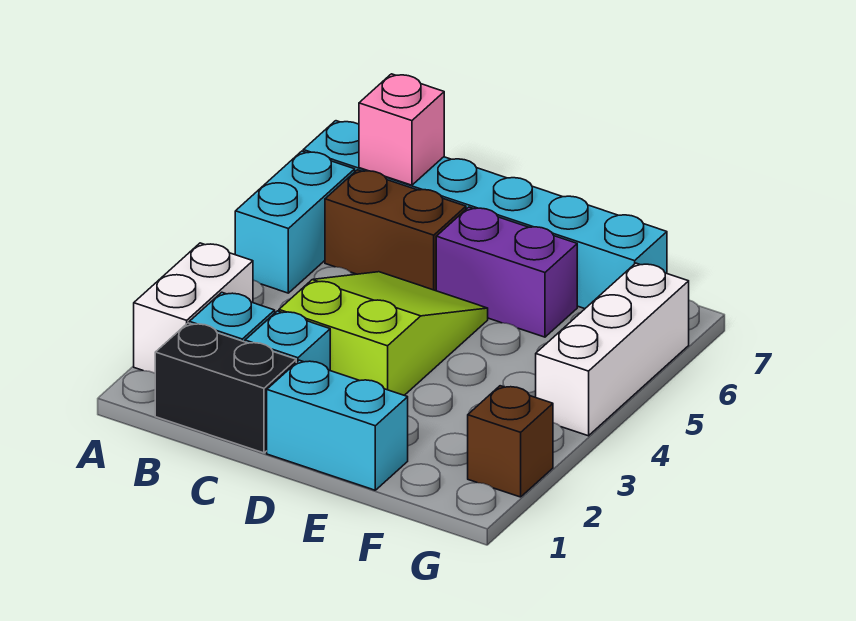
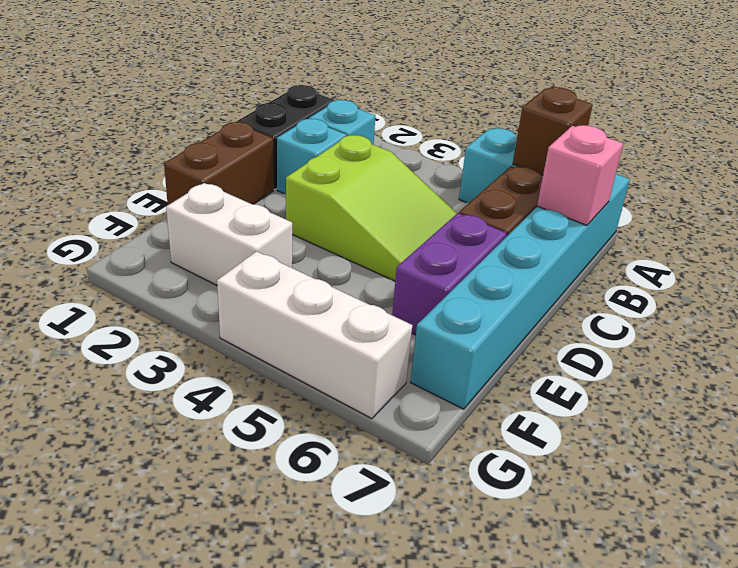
white 1x2 brick [134,243,253,373] -> white 1x2 brick moved to [166,183,292,285]
cyan 1x2 brick [267,360,408,490] -> brown 1x2 brick [164,122,274,205]
brown 1x1 brick [468,386,553,497] -> brown 1x1 brick moved to [513,87,593,175]

